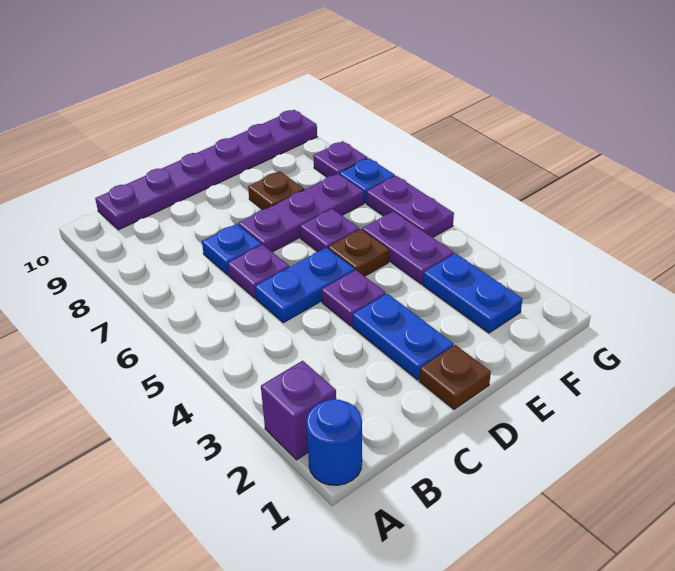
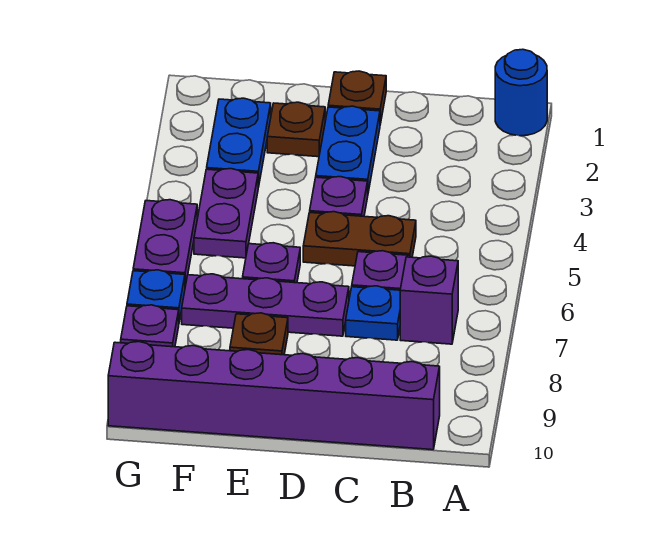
purple 1x1 brick [261,361,336,460] -> purple 1x1 brick moved to [400,256,458,344]
purple 1x6 plate [95,110,317,230] -> purple 1x6 brick [108,342,440,450]
blue 1x2 plate [255,247,355,323] -> brown 1x2 plate [303,212,416,266]
brown 1x1 plate [328,229,389,276] -> brown 1x1 plate moved to [267,102,325,157]

